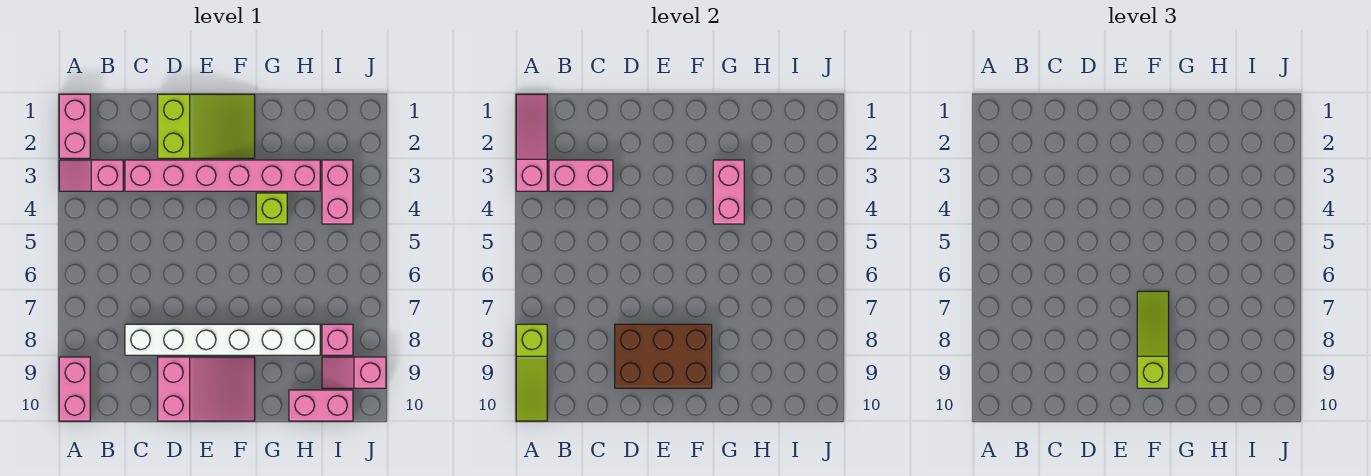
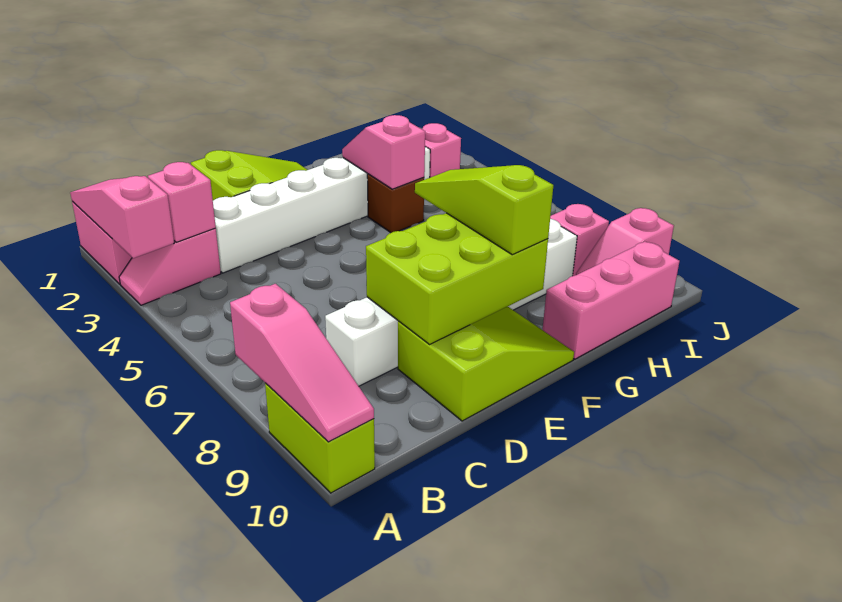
lime 1x3 slope [516,324,547,421] -> pink 1x3 slope [230,284,374,442]
pink 1x2 brick [59,357,90,421] -> lime 1x2 brick [265,383,375,493]
pink 1x2 brick [549,160,613,191] -> pink 1x1 brick [148,162,216,242]
pink 1x6 brick [125,160,320,191] -> white 1x6 brick [213,147,430,273]
brown 2x3 brick [615,324,712,388] -> lime 2x3 brick [366,213,548,344]
pink 2x3 slope [158,357,255,421] -> lime 2x3 slope [398,307,574,421]
pink 1x2 brick [713,160,744,224] -> pink 1x2 slope [342,115,425,189]
lime 1x1 brick [256,193,287,224] -> brown 1x1 brick [367,174,424,233]
pink 1x2 brick [289,390,353,421] -> pink 1x3 brick [543,242,680,359]
pink 1x2 brick [322,160,353,224] -> pink 1x1 brick [422,123,461,177]

